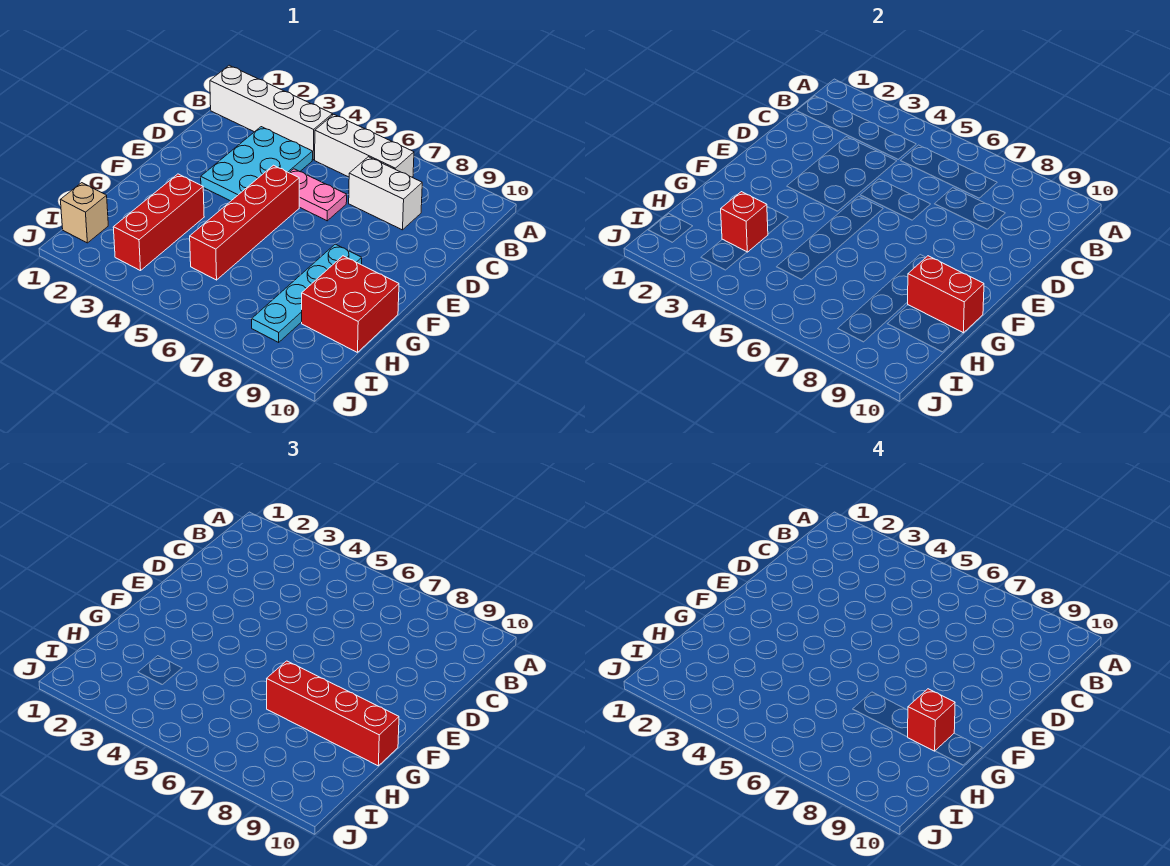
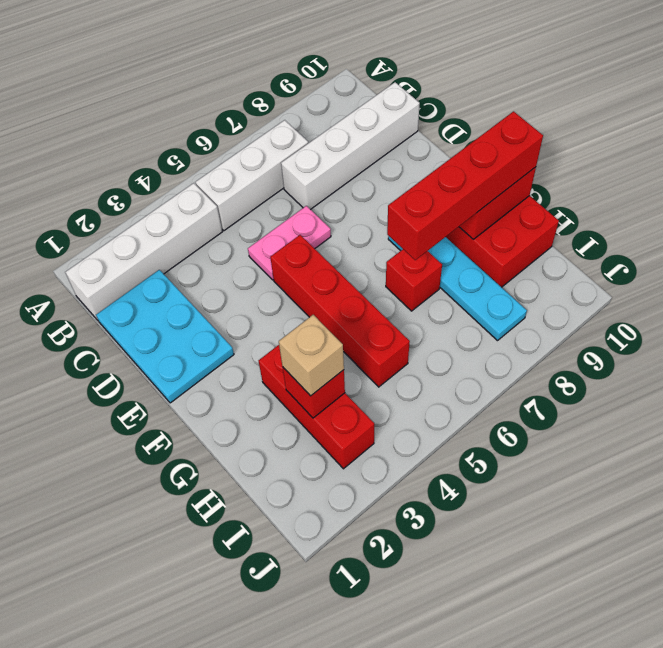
cyan 2x3 plate [201,127,313,201] -> cyan 2x3 plate moved to [96,270,234,403]
white 1x2 brick [349,157,422,230] -> white 1x4 brick [281,82,420,210]
red 1x1 brick [908,689,955,751] -> red 1x1 brick moved to [386,250,442,311]
tan 1x1 brick [60,183,108,243] -> tan 1x1 brick moved to [279,315,344,396]

